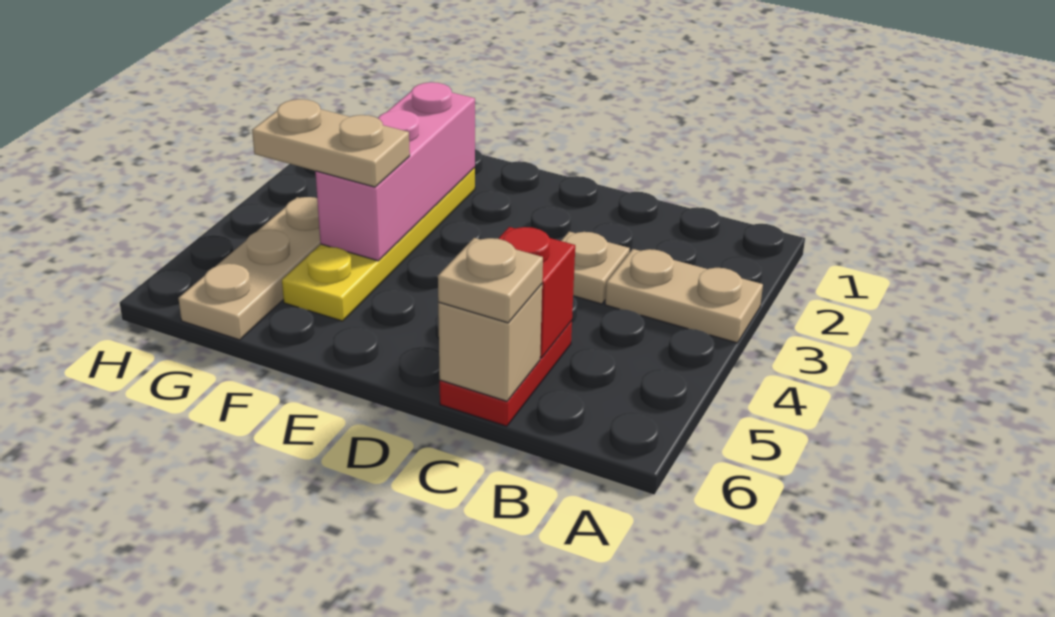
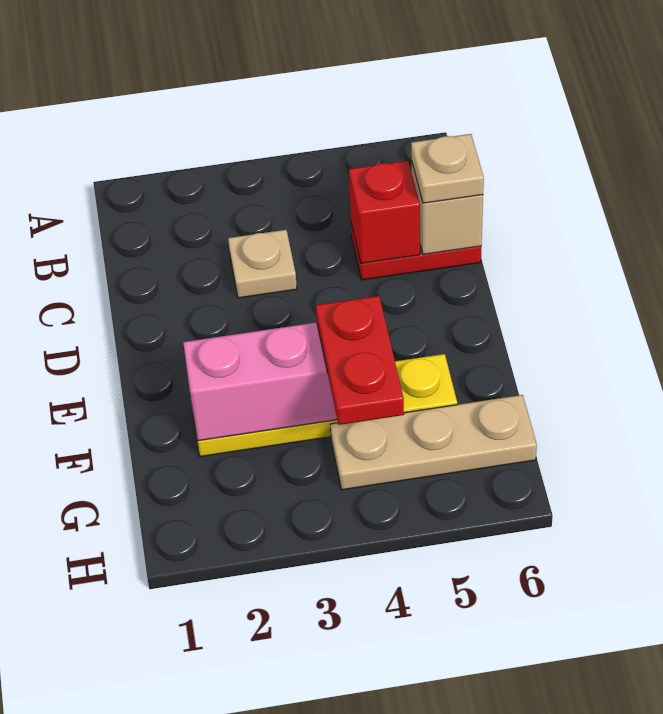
tan 1x2 plate [605,249,763,343] -> none
tan 1x2 plate [252,99,410,187] -> red 1x2 plate [316,296,404,425]

